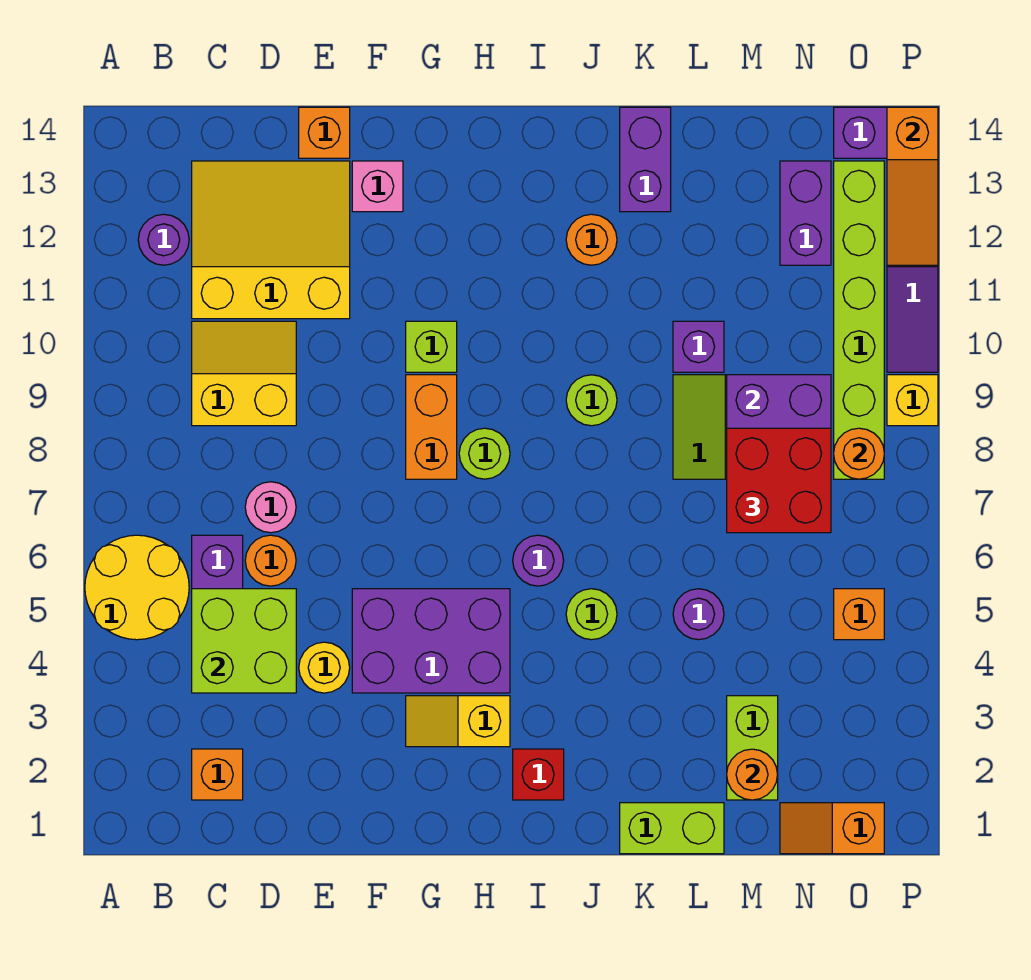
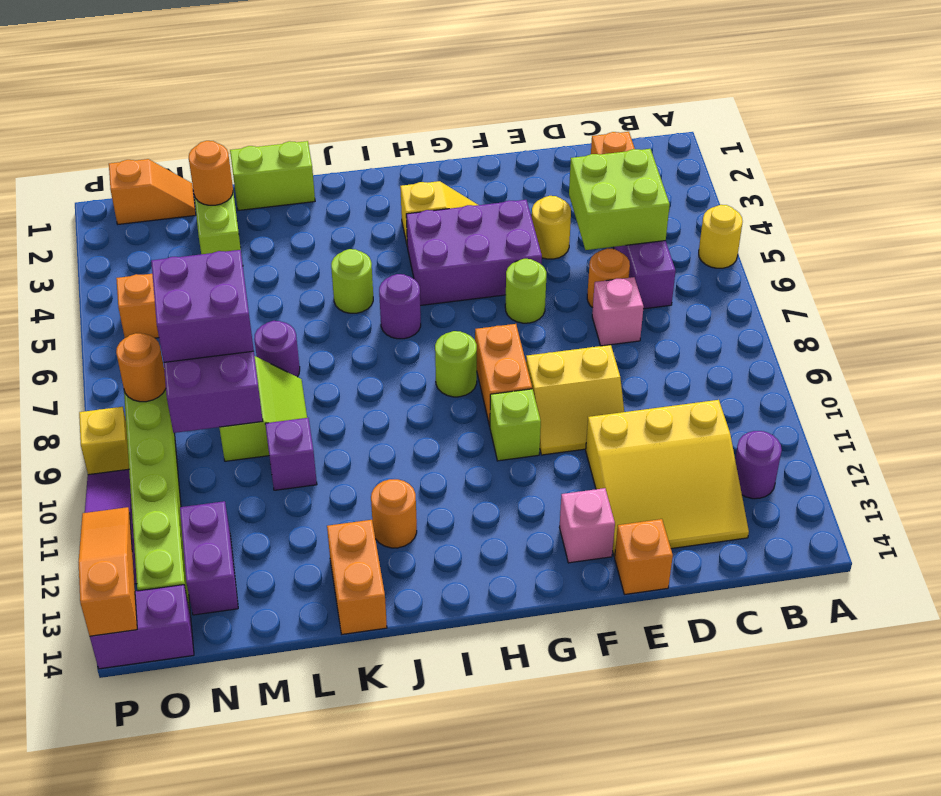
yellow 2x2 round brick [85,535,189,640] -> yellow 1x1 round brick [699,205,743,268]
yellow 2x2 slope [192,321,296,426] -> yellow 2x2 slope moved to [526,345,624,455]
pink 1x1 round brick [245,482,296,533] -> pink 1x1 brick [592,277,644,346]
red 1x1 brick [513,749,564,800] -> none
lime 1x1 round brick [566,375,617,426] -> lime 1x1 round brick moved to [505,259,546,323]
purple 1x2 brick [620,107,671,212] -> orange 1x2 brick [327,520,387,634]
purple 1x1 round brick [673,589,724,640] -> purple 1x1 round brick moved to [254,321,300,377]
red 2x2 brick [727,428,831,533] -> purple 2x2 brick [151,250,254,362]

